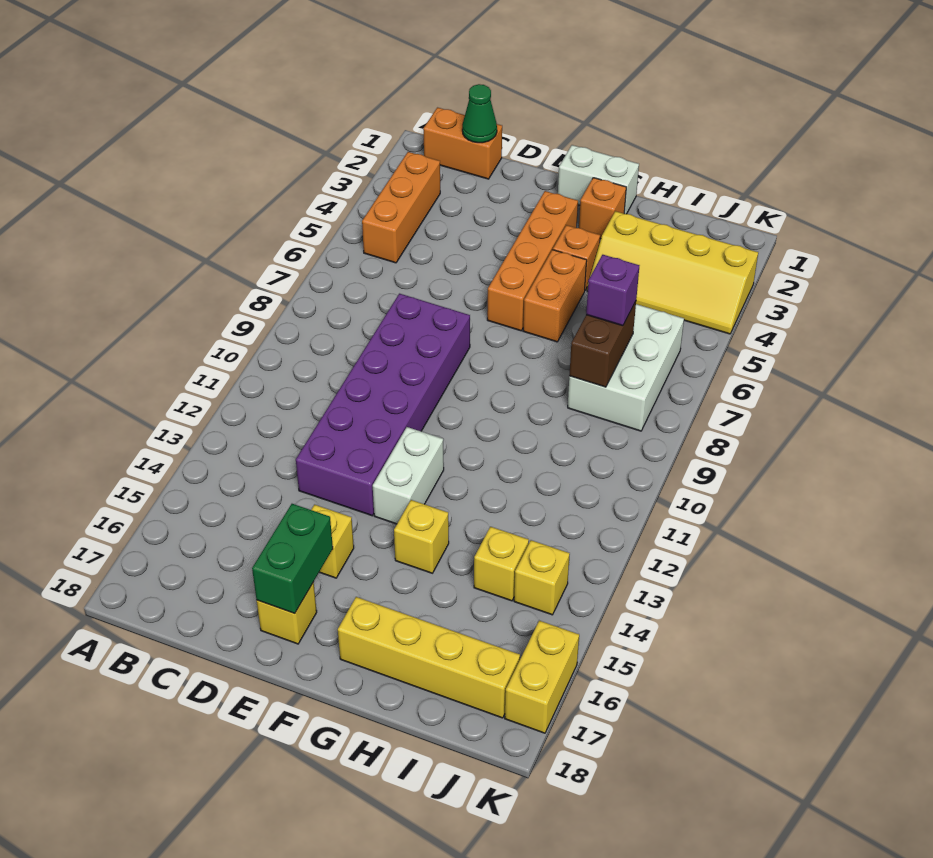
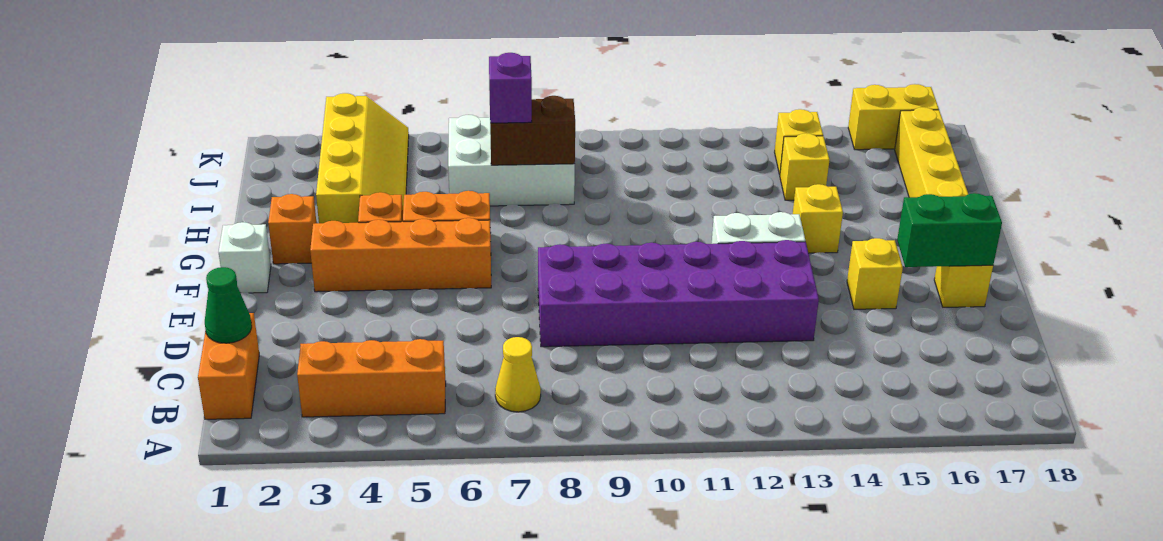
none -> yellow 1x1 cone [495,337,541,412]
white 1x2 brick [558,145,639,214] -> white 1x1 brick [219,222,271,293]

